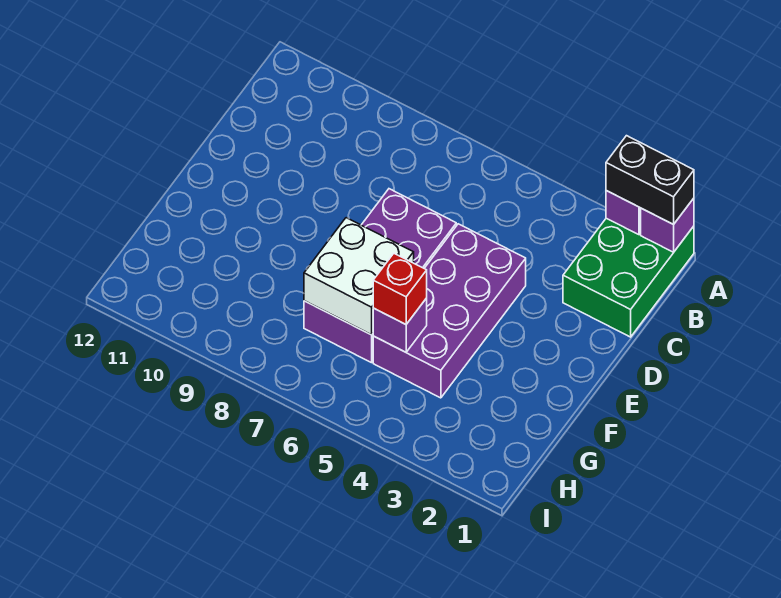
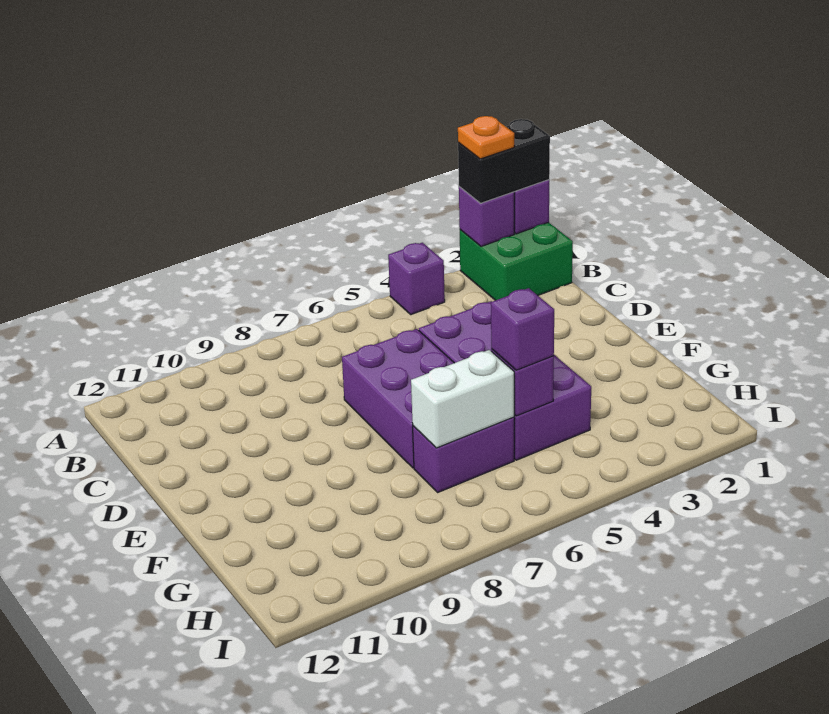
green 2x3 brick [563,218,694,337] -> green 2x2 brick [460,222,573,300]
none -> orange 1x1 plate [458,116,514,159]
none -> purple 1x1 brick [388,243,445,315]
white 2x2 brick [304,218,414,335] -> white 1x2 brick [411,350,514,448]
red 1x1 brick [373,254,427,324] -> purple 1x1 brick [491,288,554,370]

